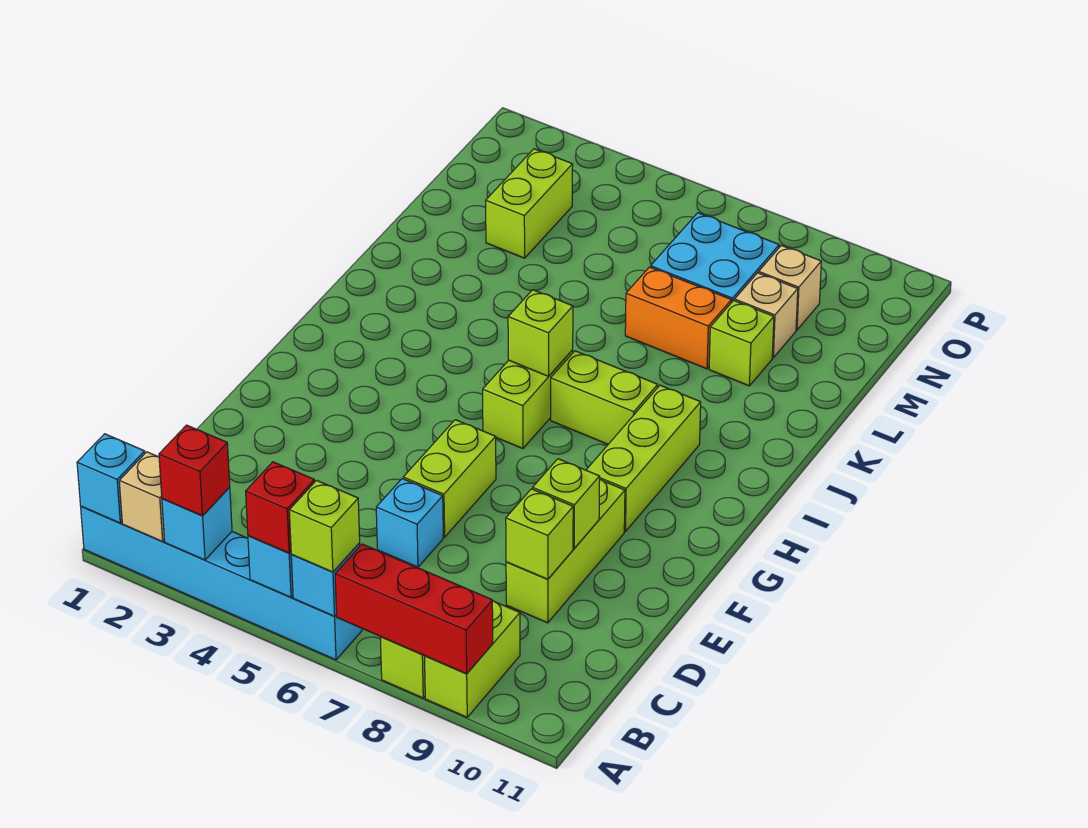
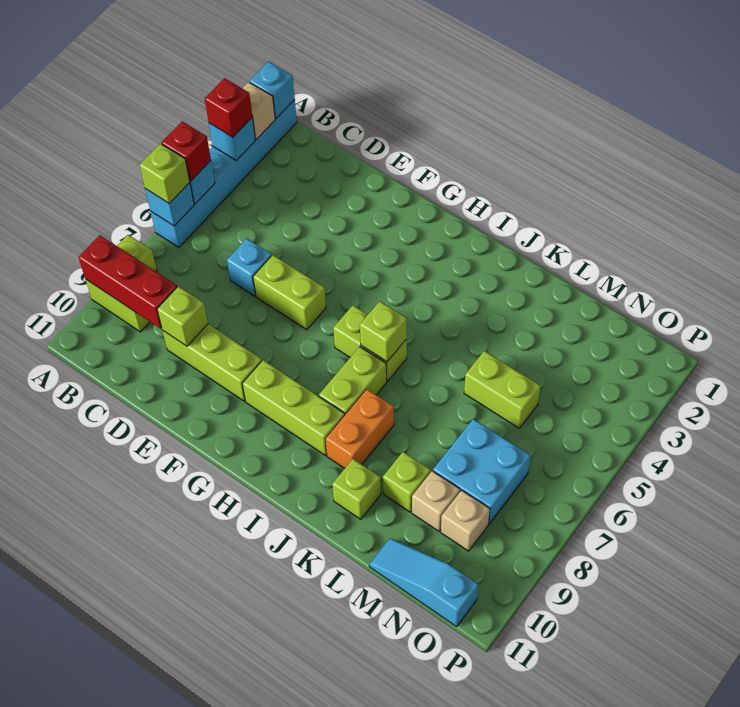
red 1x3 brick [335,544,493,674] -> red 1x3 brick turned to [79,235,177,329]
lime 1x1 brick [533,459,600,548] -> lime 1x1 brick moved to [332,459,381,519]
orange 1x2 brick [625,267,731,369] -> orange 1x2 brick moved to [326,389,394,468]
lime 1x2 brick [486,149,573,258] -> lime 1x2 brick moved to [464,351,541,428]
none -> cyan 1x3 slope [369,538,478,626]

